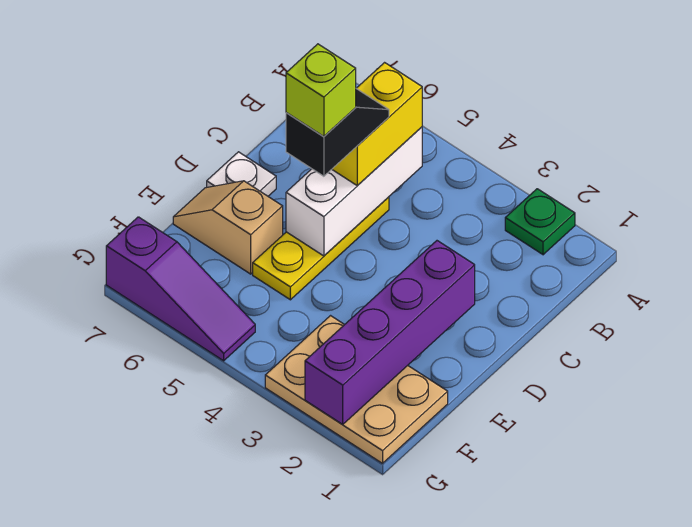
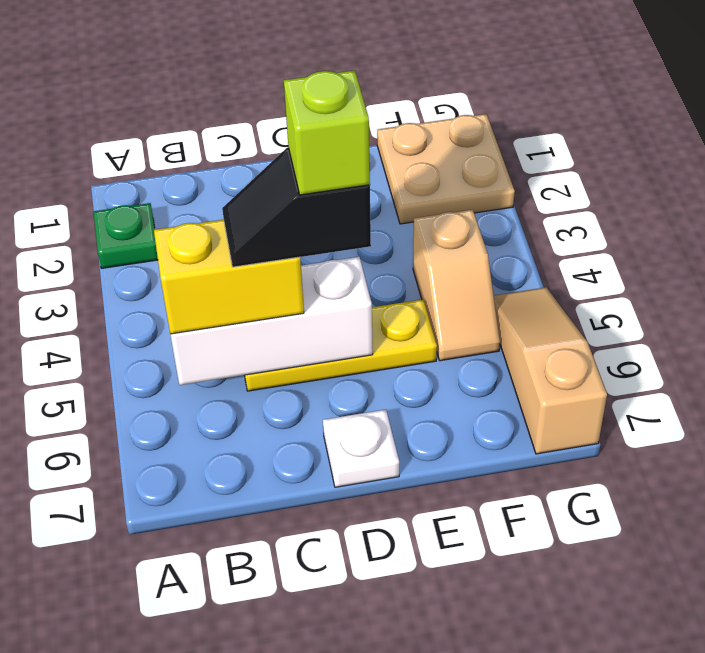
purple 1x4 brick [305,241,475,425] -> none
tan 1x2 slope [173,181,283,274] -> tan 1x2 slope moved to [413,210,500,361]
tan 2x3 plate [265,316,448,463] -> tan 2x2 plate [377,114,515,224]
purple 1x3 slope [106,217,255,361] -> tan 1x3 slope [494,287,607,454]

